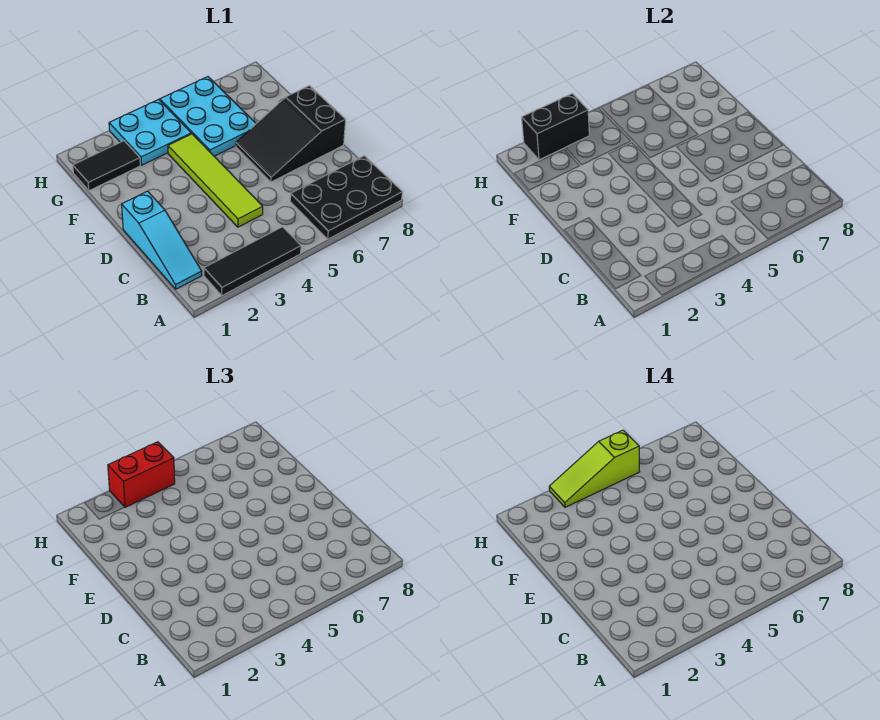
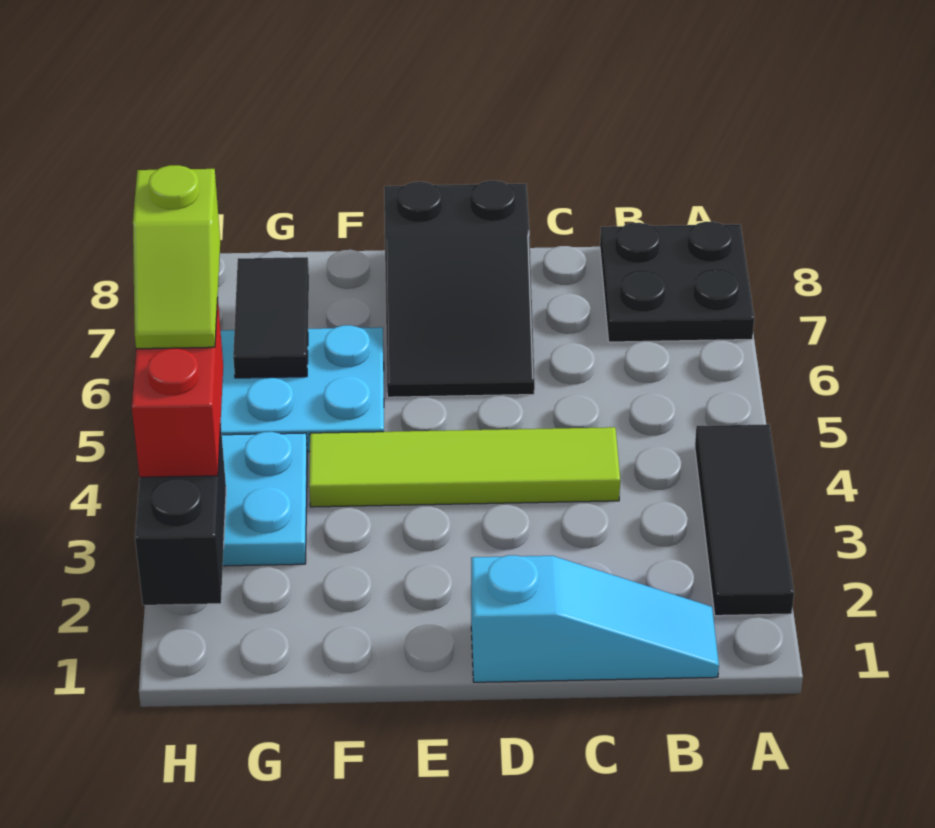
black 2x3 plate [290,156,403,239] -> black 2x2 plate [600,222,754,342]
black 1x2 tile [73,141,140,191] -> black 1x2 tile moved to [233,257,309,378]
lime 1x3 slope [549,430,640,507] -> lime 1x2 slope [133,165,220,349]

